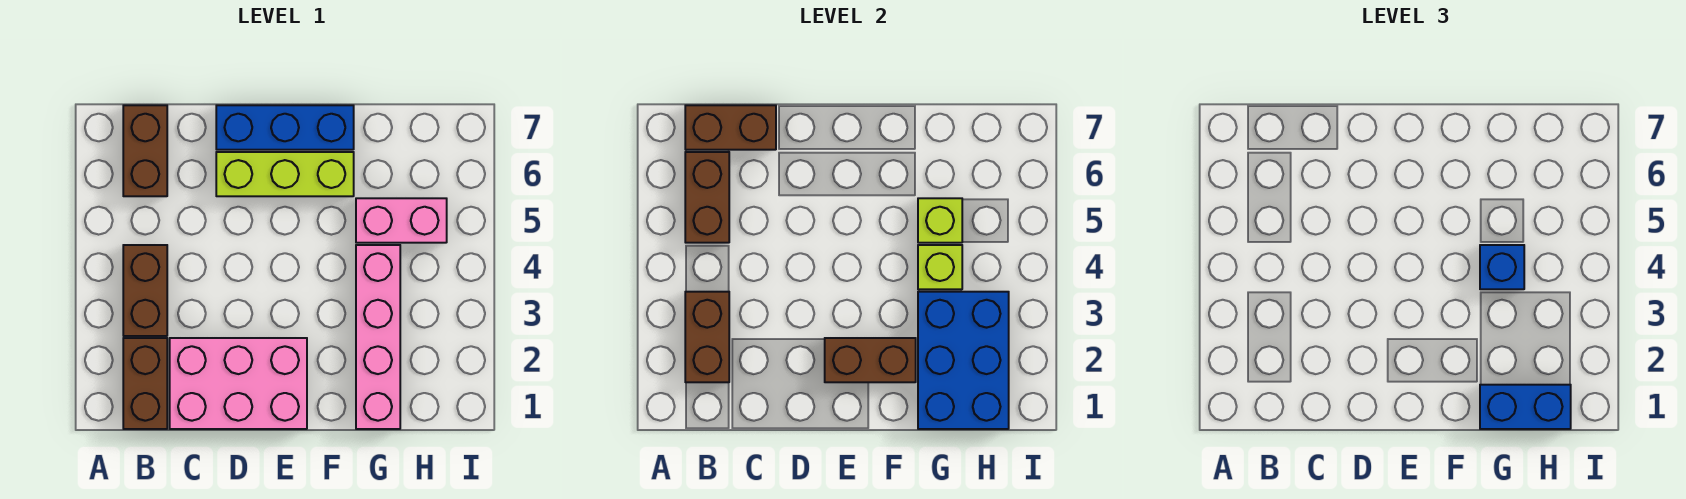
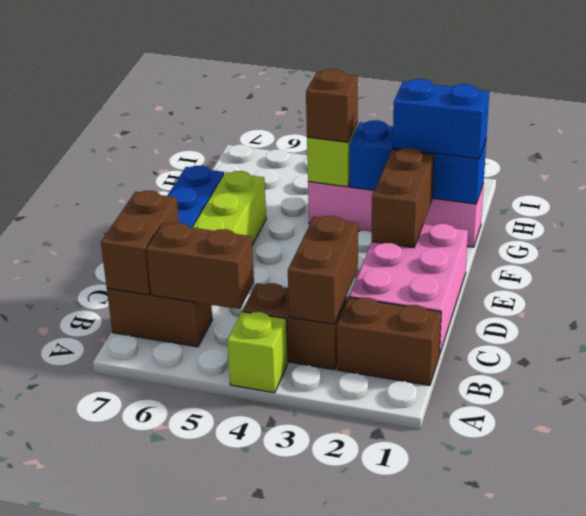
brown 1x2 brick [685,292,729,382] -> brown 1x2 brick turned to [288,216,358,324]
blue 2x3 brick [918,292,1009,429] -> blue 1x3 brick [350,120,486,204]
blue 1x2 brick [1480,385,1571,429] -> blue 1x2 brick turned to [393,79,489,159]
blue 1x1 brick [1480,245,1524,289] -> brown 1x1 brick [306,69,358,142]
pink 1x2 brick [356,198,447,243] -> none
lime 1x1 brick [918,198,962,243] -> lime 1x1 brick moved to [227,312,288,393]

